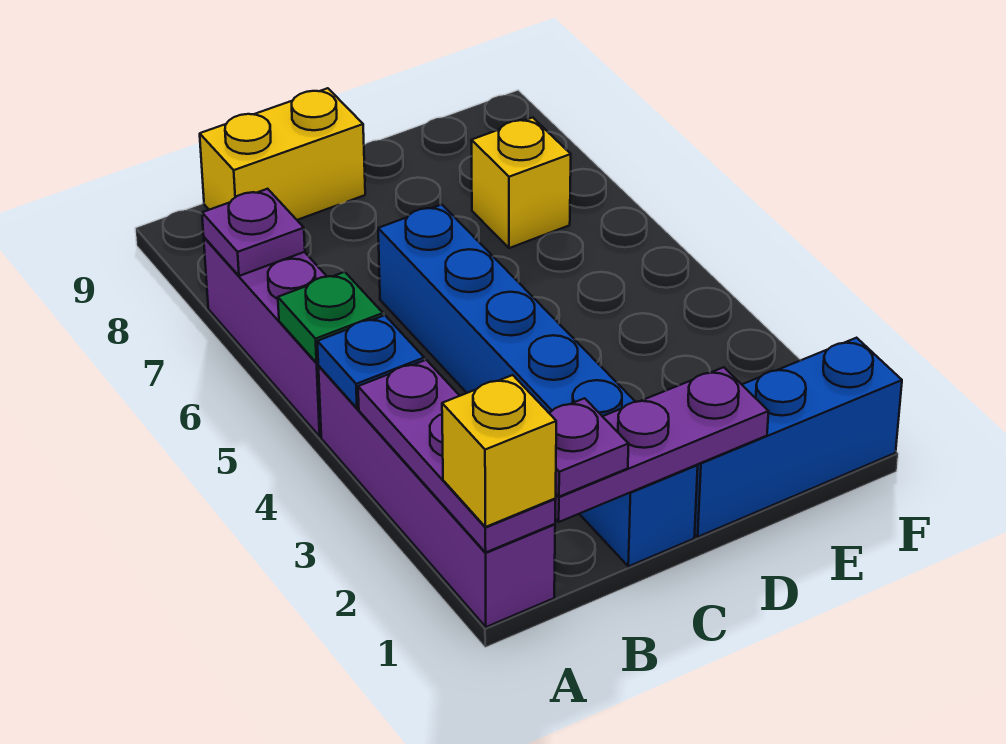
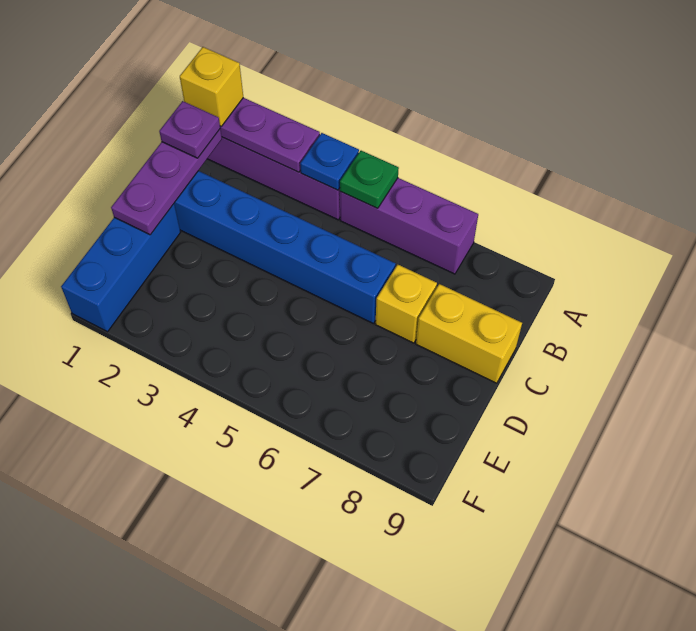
purple 1x1 plate [202,189,305,276] -> none
yellow 1x2 brick [200,88,365,220] -> yellow 1x2 brick turned to [416,284,522,383]
yellow 1x1 brick [471,118,571,248] -> yellow 1x1 brick moved to [375,265,437,343]

